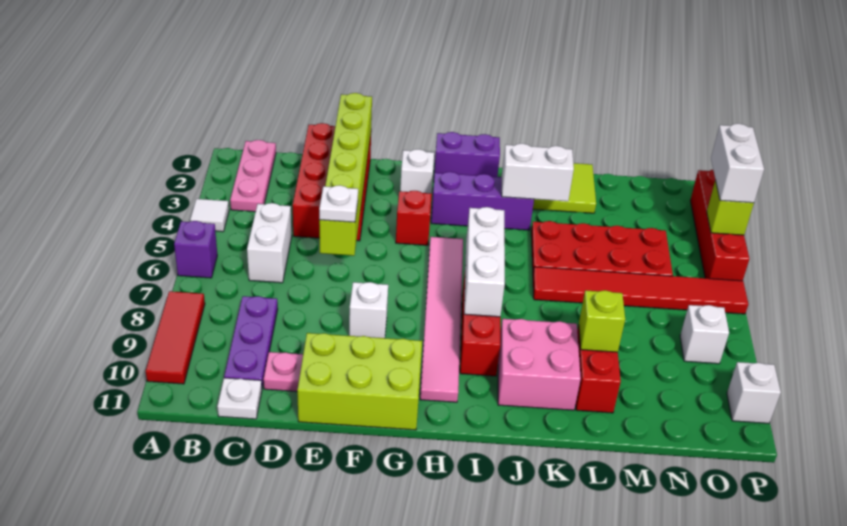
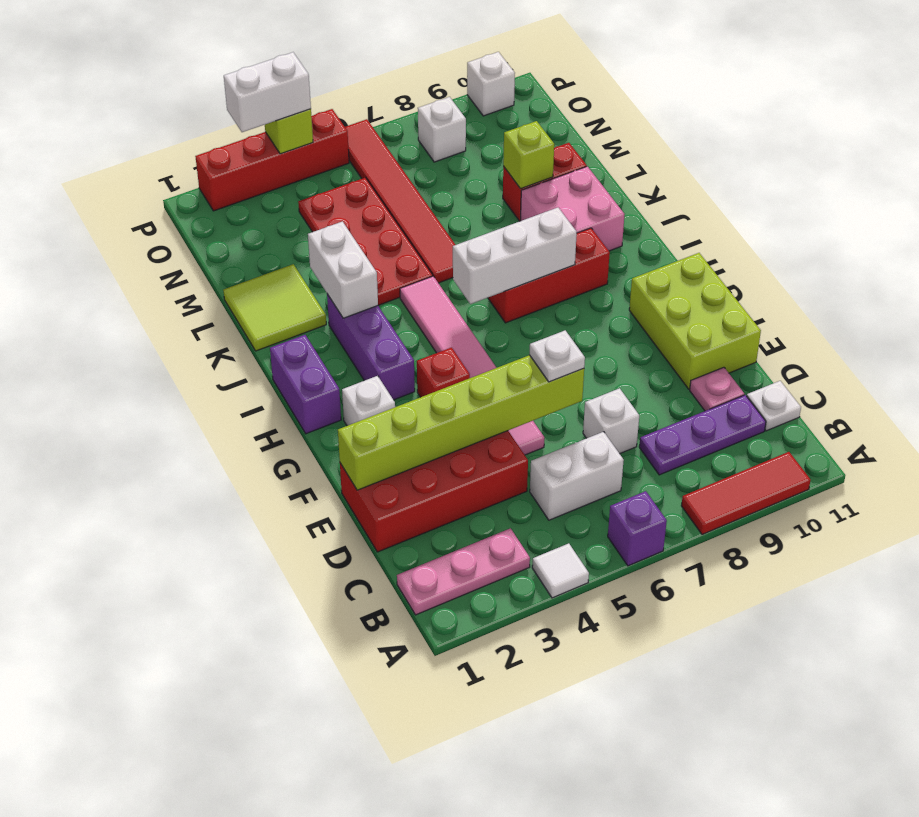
white 1x1 brick [349,282,388,338] -> white 1x1 brick moved to [583,388,639,454]
pink 1x6 tile [420,237,463,402] -> pink 1x6 tile turned to [400,276,544,455]

